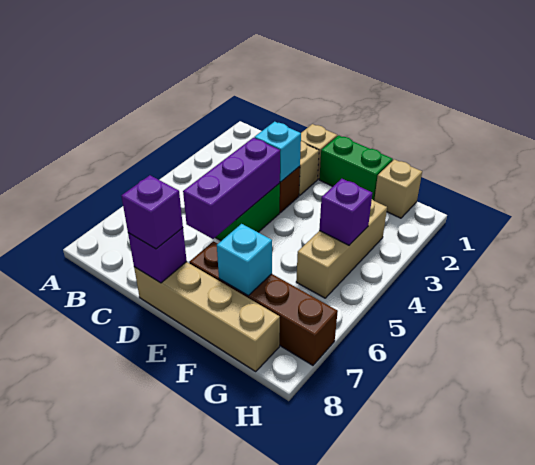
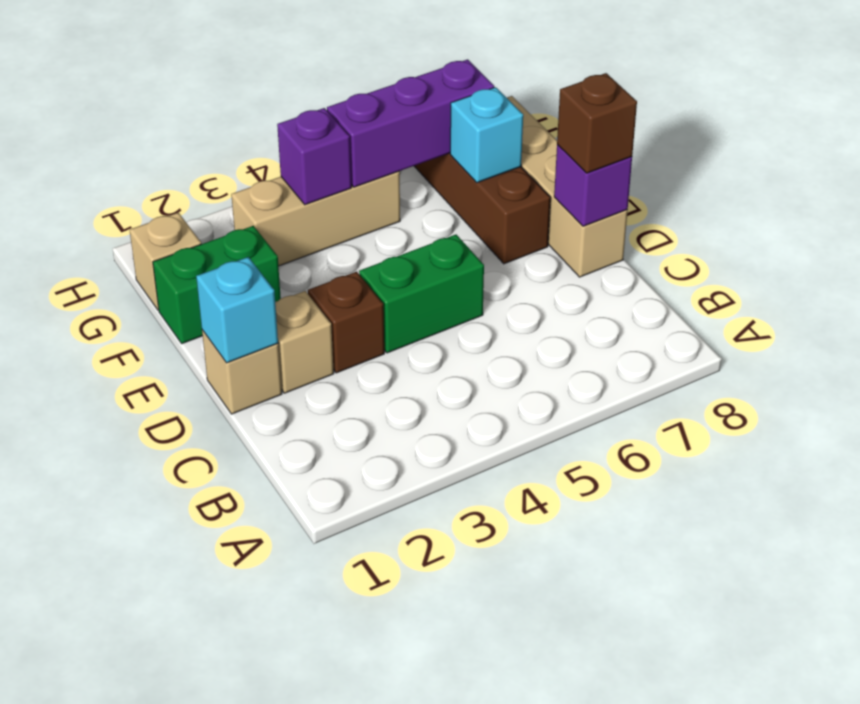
cyan 1x1 brick [254,122,301,182] -> cyan 1x1 brick moved to [196,257,278,363]
purple 1x3 brick [183,138,280,239] -> purple 1x3 brick moved to [327,59,494,187]
purple 1x1 brick [122,175,183,249] -> brown 1x1 brick [557,73,637,173]
green 1x2 brick [319,135,393,200] -> green 1x2 brick turned to [153,226,281,344]

